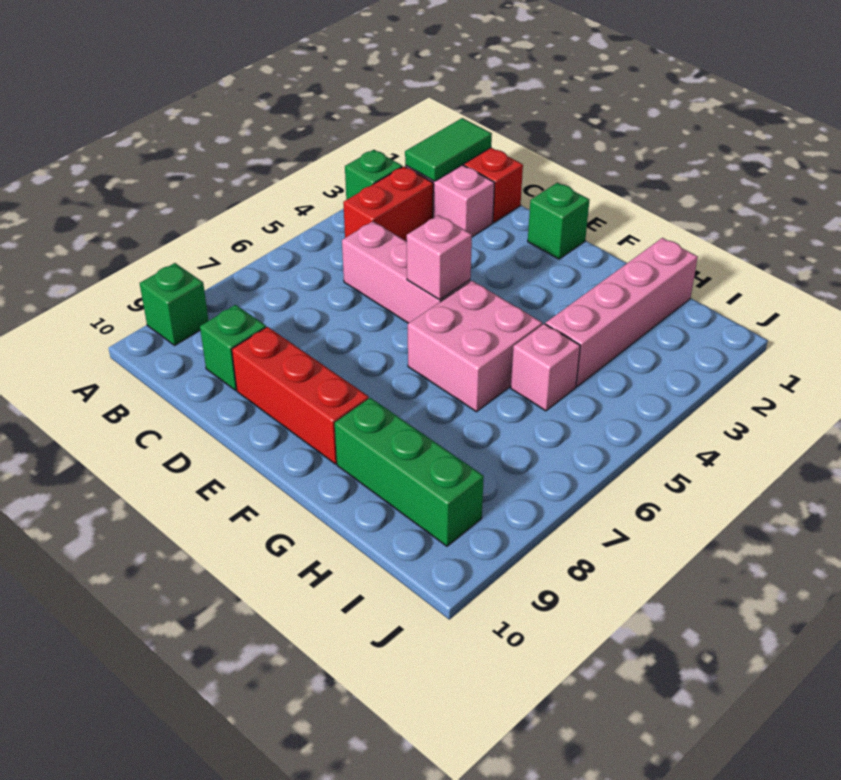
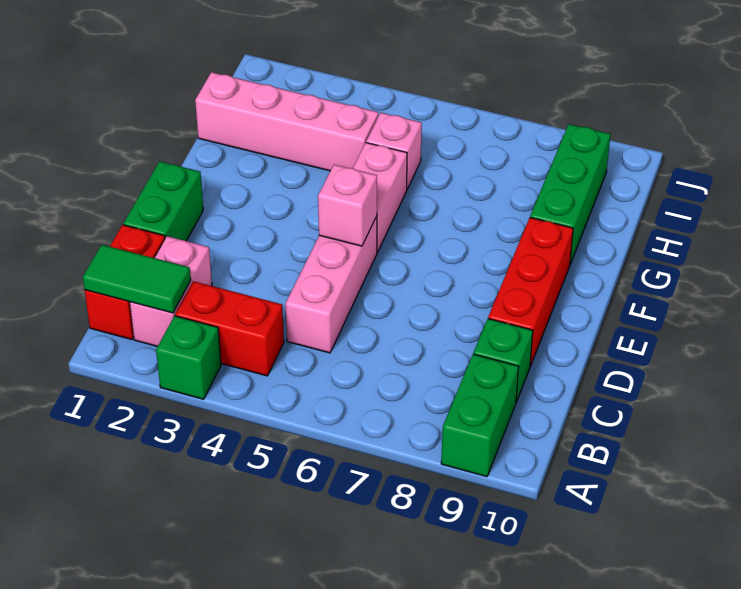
green 1x1 brick [140,263,209,345] -> green 1x2 brick [441,354,519,477]
green 1x1 brick [528,183,589,259] -> green 1x2 brick [123,161,203,241]
pink 2x2 brick [408,281,542,412] -> pink 1x2 brick [353,143,407,252]

